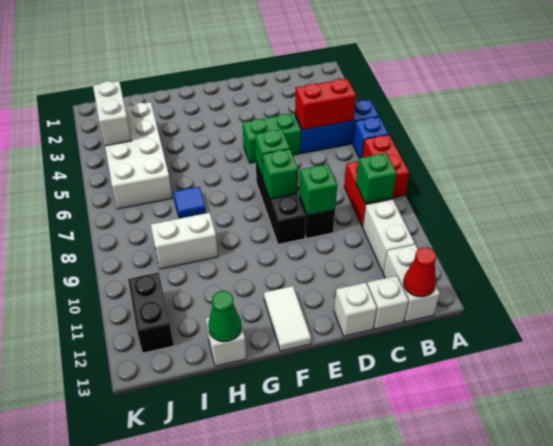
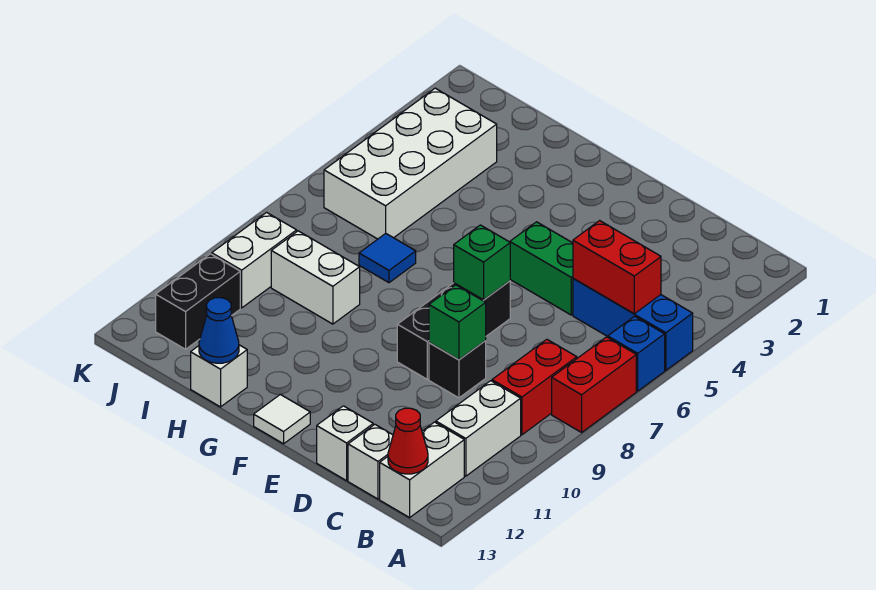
green 1x1 brick [356,153,397,203] -> none
green 1x1 brick [262,149,298,199] -> none
white 1x2 tile [264,286,311,351] -> white 1x1 tile [254,394,310,444]
green 1x1 cone [208,291,242,342] -> blue 1x1 cone [199,298,239,363]
white 1x2 brick [93,81,132,146] -> white 1x2 brick moved to [212,212,297,308]

